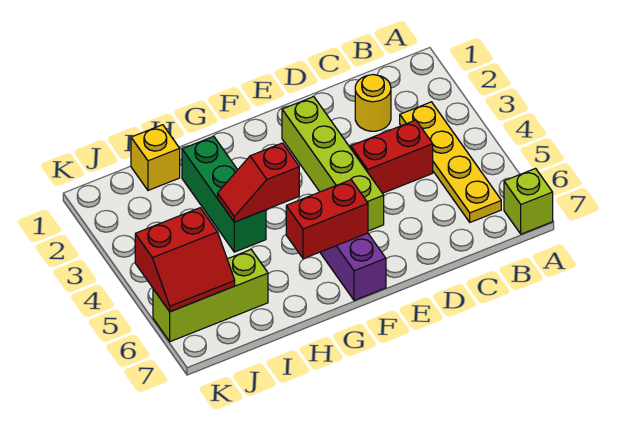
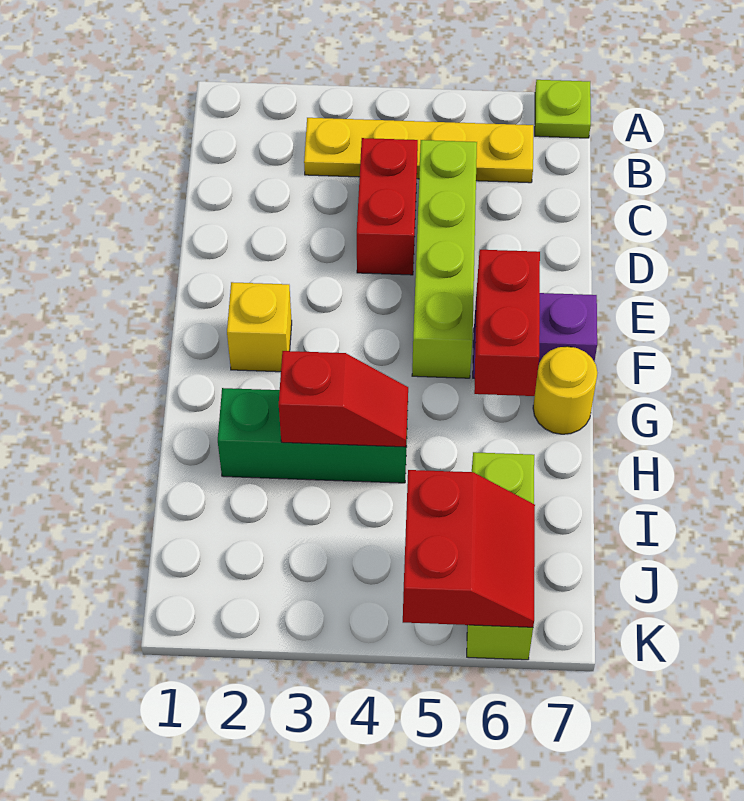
lime 1x1 brick [504,169,553,234] -> lime 1x1 plate [535,80,591,138]
yellow 1x1 round brick [355,75,391,131] -> yellow 1x1 round brick moved to [533,346,597,434]
lime 1x4 brick [282,97,384,231] -> lime 1x4 brick turned to [412,140,477,378]
red 1x2 slope [218,143,299,222] -> red 1x2 slope turned to [279,351,408,447]
yellow 1x1 brick [131,125,180,190] -> yellow 1x1 brick moved to [227,282,292,372]

